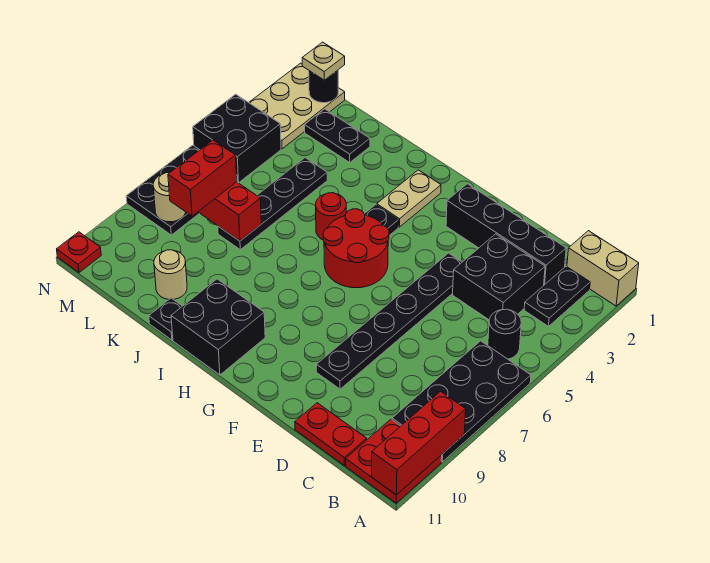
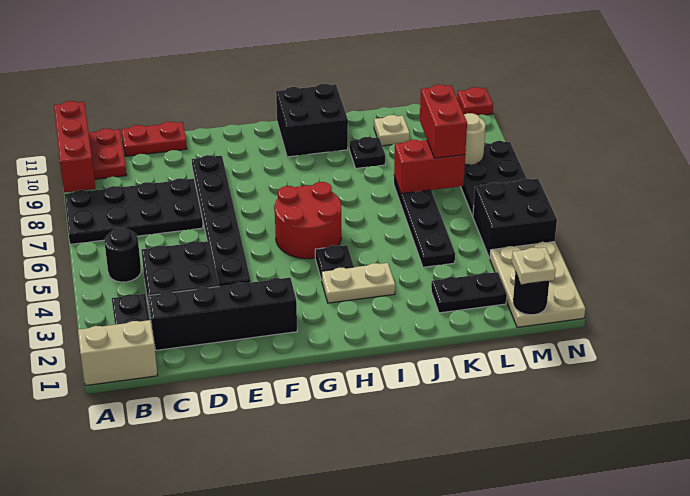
black 2x4 plate [392,341,531,462] -> black 2x4 plate turned to [64,178,203,244]
tan 1x2 plate [377,170,441,227] -> tan 1x2 plate turned to [322,263,395,303]
red 1x1 round brick [316,193,346,240] -> none
black 1x1 plate [149,298,182,340] -> black 1x1 plate moved to [350,137,385,168]
tan 1x1 round brick [154,250,187,299] -> tan 1x1 plate [374,115,410,146]

